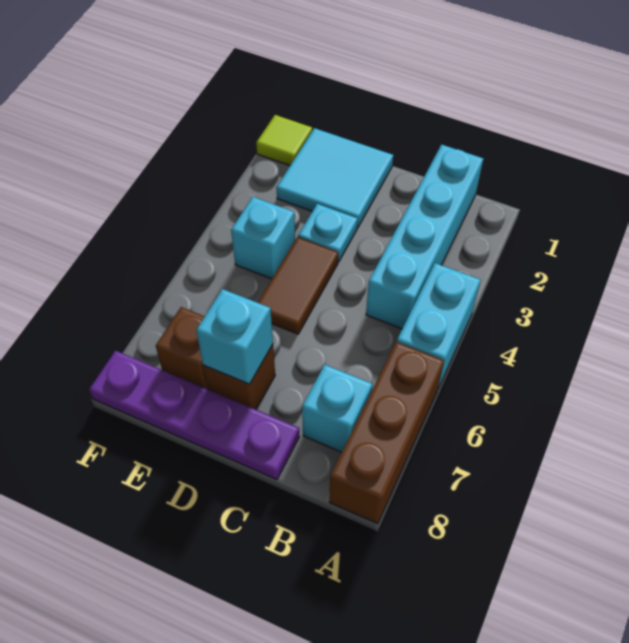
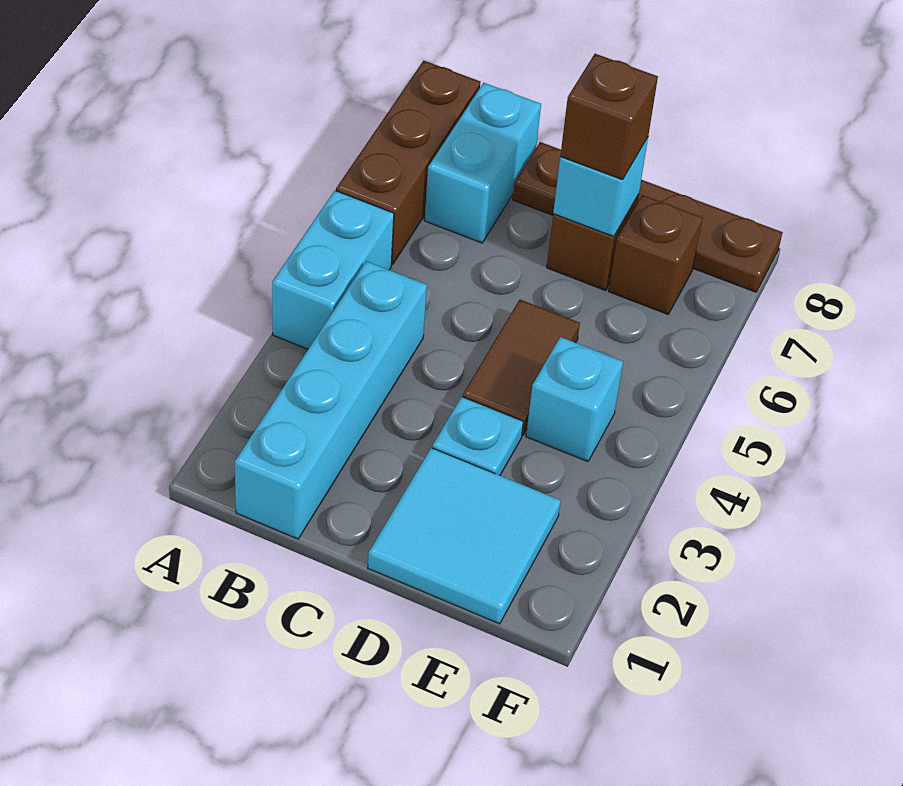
cyan 1x1 brick [302,365,372,452] -> cyan 1x2 brick [425,83,541,243]
purple 1x4 plate [89,351,299,479] -> brown 1x4 plate [513,142,783,292]
none -> brown 1x1 brick [560,54,658,180]
lime 1x1 tile [256,115,312,166] -> none

